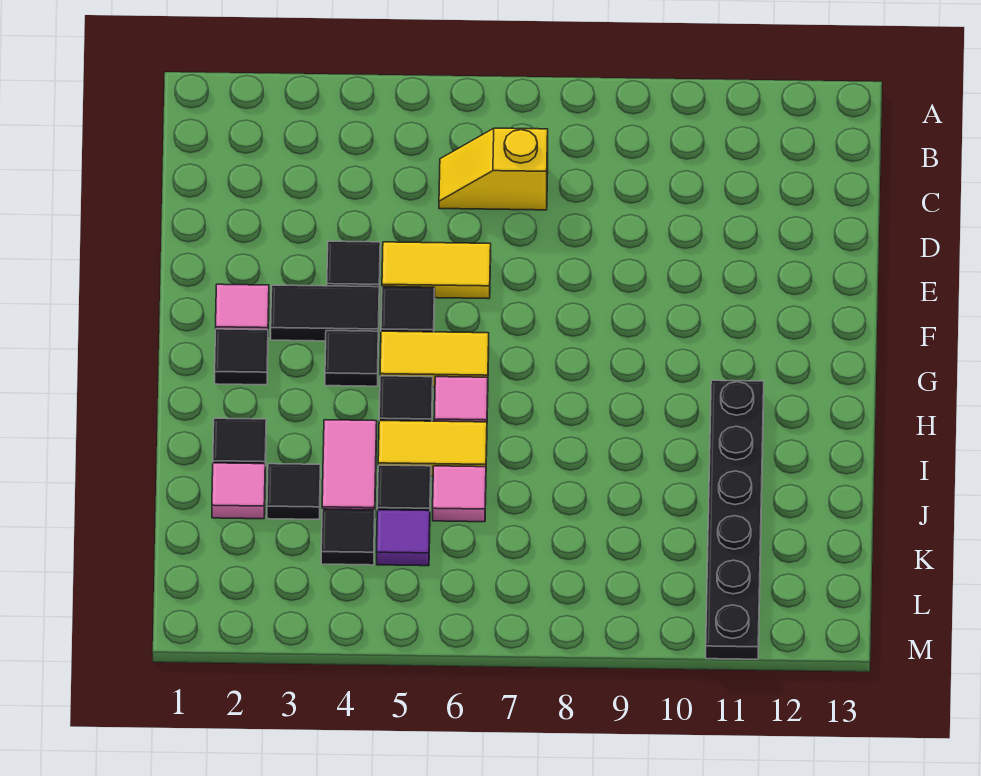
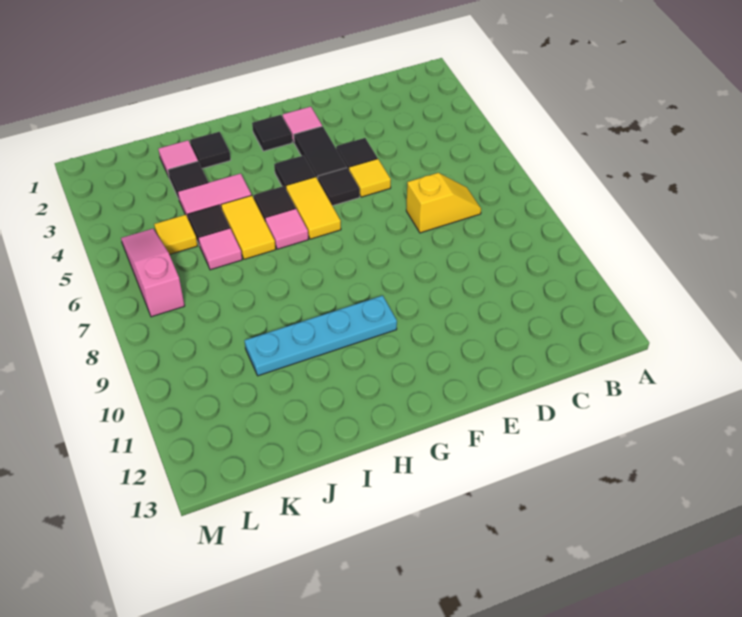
yellow 1x2 slope [439,128,548,210] -> yellow 1x2 slope turned to [406,173,481,233]
yellow 1x2 tile [382,242,491,299] -> yellow 1x1 tile [349,159,391,197]
none -> cyan 1x4 plate [245,296,397,376]
black 1x6 plate [706,380,764,659] -> none
black 1x1 tile [321,509,375,565] -> none
purple 1x1 tile [377,510,430,566] -> yellow 1x1 tile [154,215,198,255]
none -> pink 1x3 slope [121,229,185,317]

